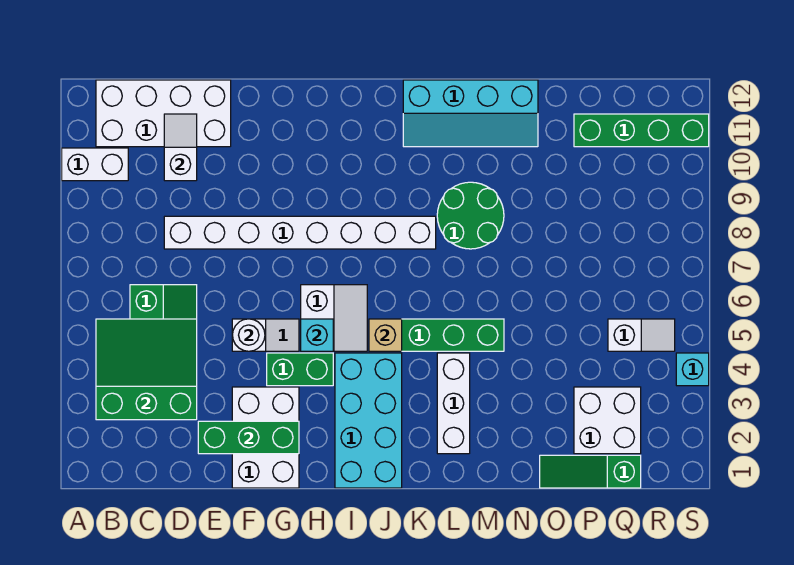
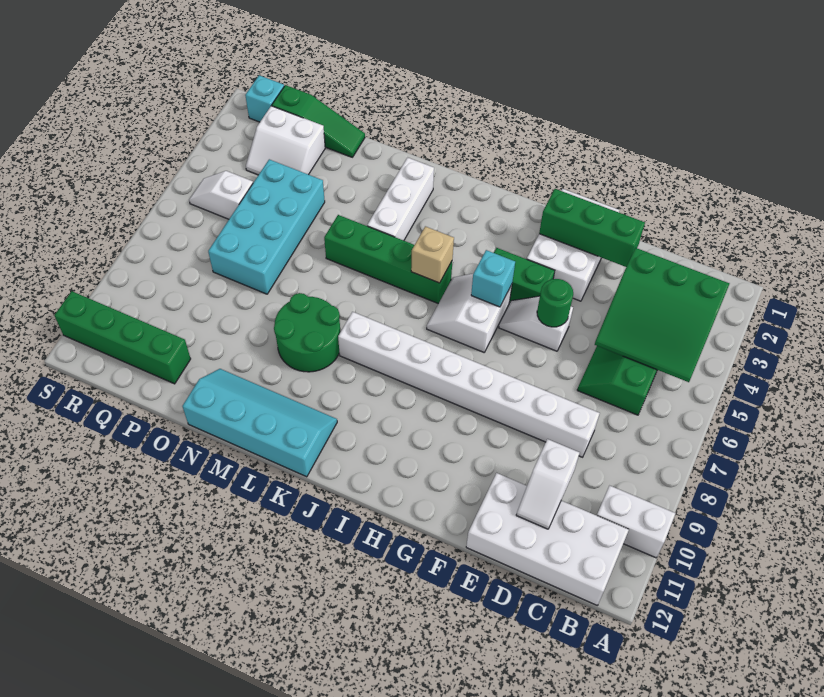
white 1x1 round brick [232,319,265,351] -> green 1x1 round brick [537,279,573,327]
cyan 2x4 brick [335,353,402,488] -> cyan 2x4 brick moved to [208,159,325,294]
white 2x2 brick [574,387,641,454] -> white 2x2 slope [246,106,325,175]
cyan 1x1 brick [676,353,709,386] -> cyan 1x1 brick moved to [245,75,284,122]

